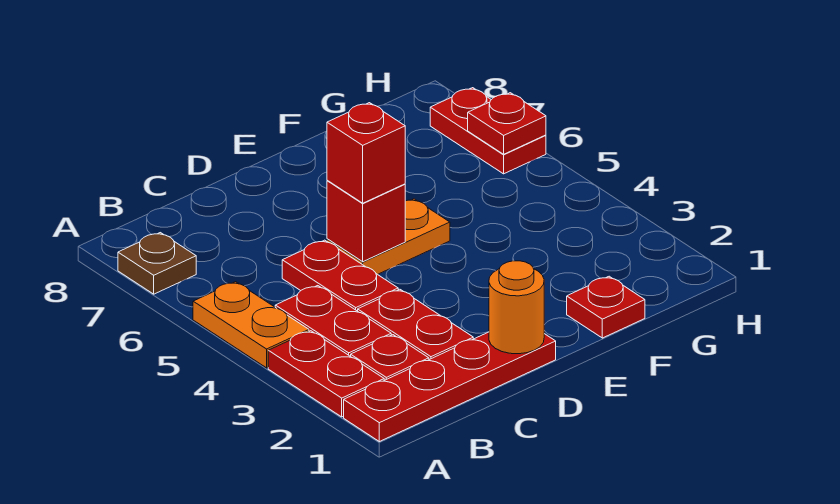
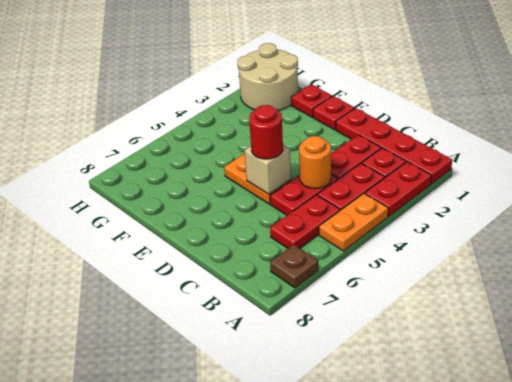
orange 1x1 round brick [489,261,544,354] -> orange 1x1 round brick moved to [299,136,331,189]
red 1x1 brick [327,181,405,262] -> tan 1x1 brick [245,145,291,194]
red 1x1 brick [327,103,405,203] -> red 1x1 round brick [249,105,283,159]
none -> tan 2x2 round brick [238,43,298,110]
red 1x2 plate [430,88,546,174] -> red 1x2 plate moved to [270,195,340,248]
red 1x1 plate [468,93,546,154] -> red 1x1 plate moved to [313,96,354,130]

